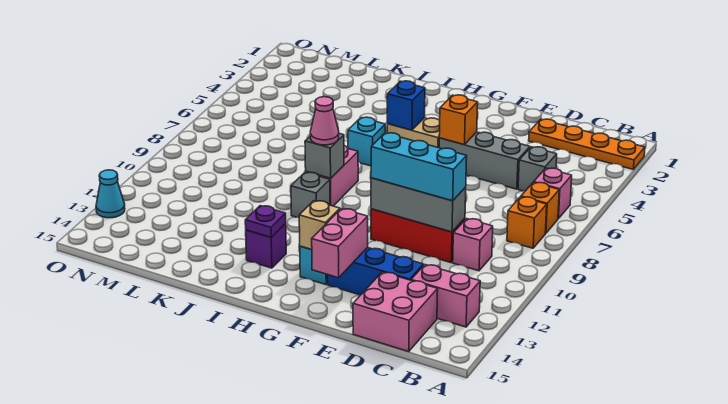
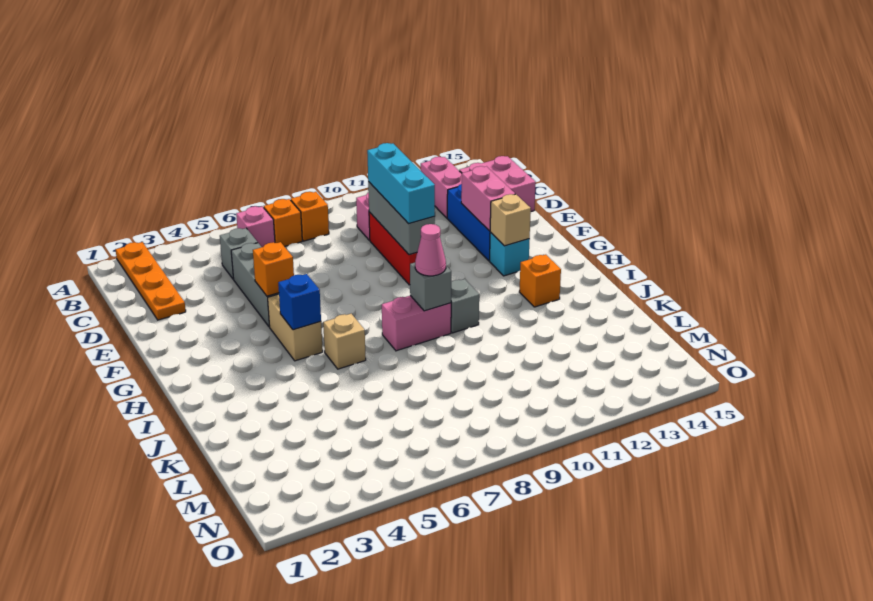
pink 1x2 brick [312,209,368,278] -> pink 1x2 brick turned to [461,166,515,231]
cyan 1x1 brick [348,117,385,166] -> tan 1x1 brick [323,314,366,369]
purple 1x1 brick [246,224,286,268] -> orange 1x1 brick [519,255,561,307]
purple 1x1 plate [245,206,286,237] -> none
cyan 1x1 cone [96,170,125,218] -> none

